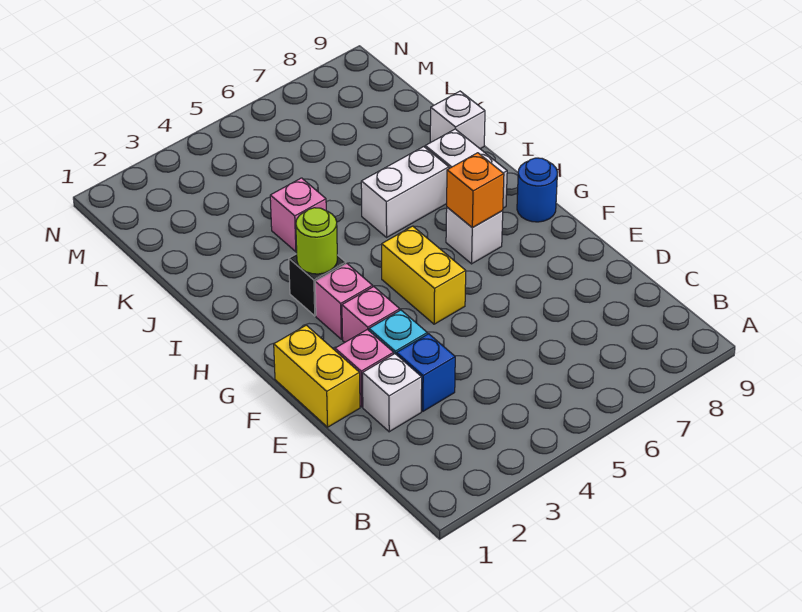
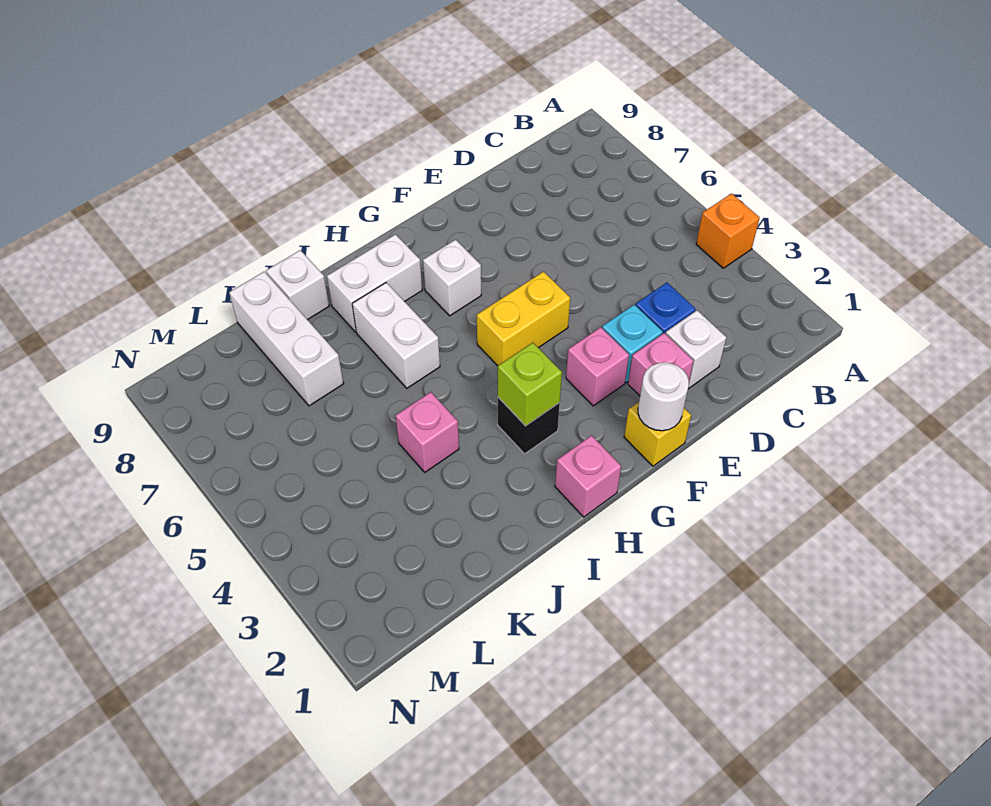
yellow 1x2 brick [274,325,360,427] -> yellow 1x1 brick [624,402,691,466]
none -> white 1x1 round brick [638,362,689,431]
pink 1x1 brick [315,264,373,339] -> pink 1x1 brick moved to [555,436,621,517]
orange 1x1 brick [447,153,504,228] -> orange 1x1 brick moved to [696,194,760,268]
blue 1x1 round brick [517,158,557,222] -> none
lime 1x1 round brick [296,208,337,274] -> lime 1x1 brick [498,343,562,426]
none -> white 1x3 brick [229,272,344,406]

